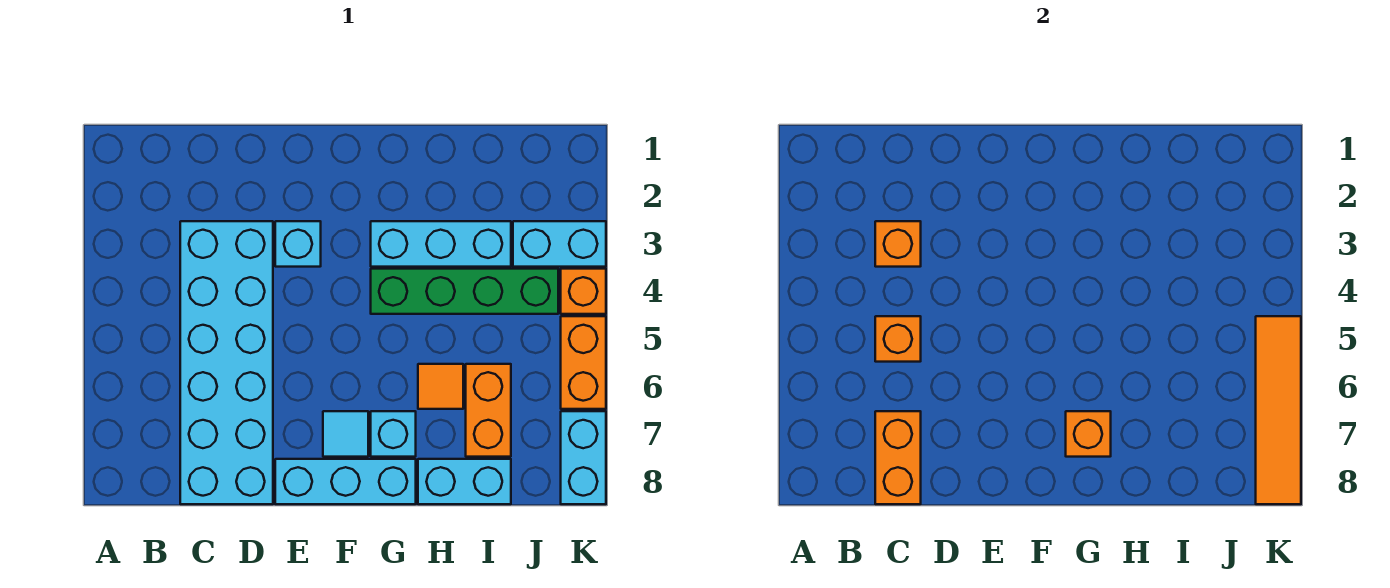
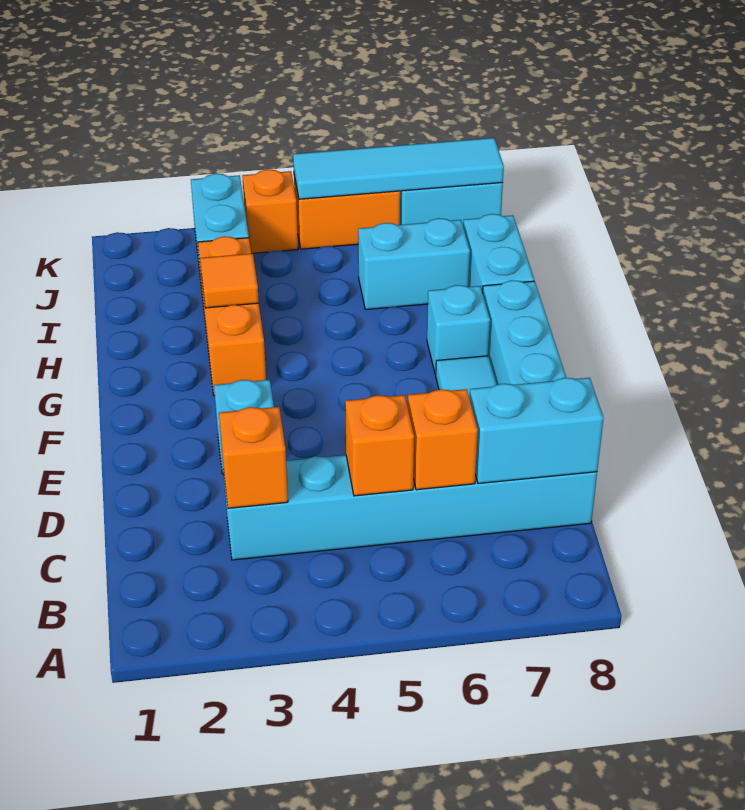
cyan 2x6 brick [180,221,273,504] -> cyan 1x6 brick [224,455,597,560]
orange 1x2 brick [875,411,921,504] -> cyan 1x2 brick [470,378,604,484]
cyan 1x3 brick [371,221,511,267] -> orange 1x3 brick [198,236,266,395]
green 1x4 brick [371,269,558,314] -> none
orange 1x1 brick [1066,411,1111,457] -> orange 1x1 brick moved to [408,389,478,490]
orange 1x1 tile [418,364,463,409] -> orange 1x1 tile moved to [200,253,259,308]
orange 1x2 brick [466,364,511,457] -> cyan 1x2 brick [358,218,470,310]
orange 1x4 tile [1256,316,1301,504] -> cyan 1x4 tile [293,138,504,199]

